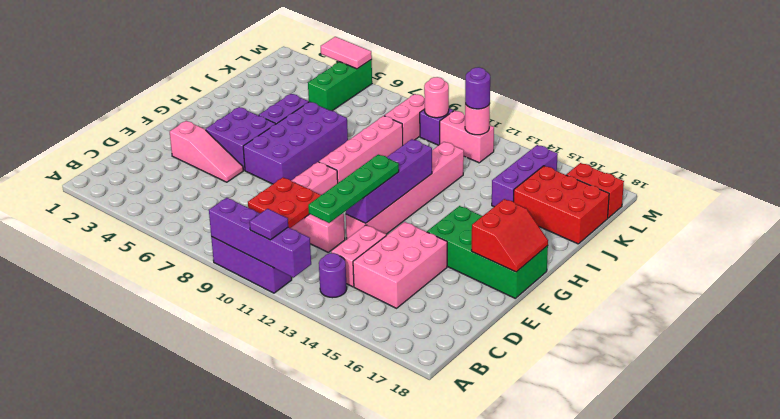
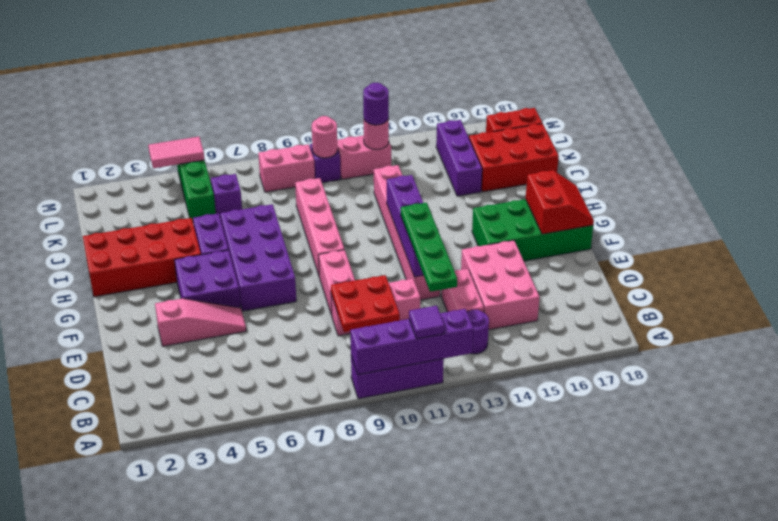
none -> red 2x4 brick [83,218,201,297]
none -> purple 1x1 brick [211,174,242,218]
pink 1x2 brick [384,94,425,145] -> pink 1x2 brick turned to [258,144,315,192]

